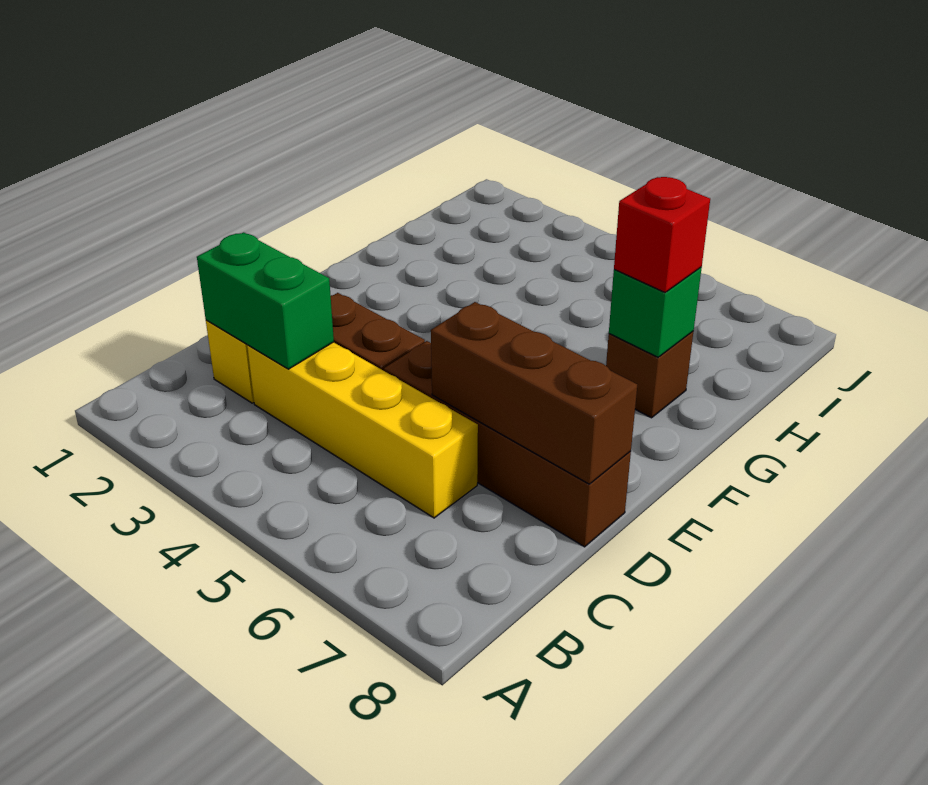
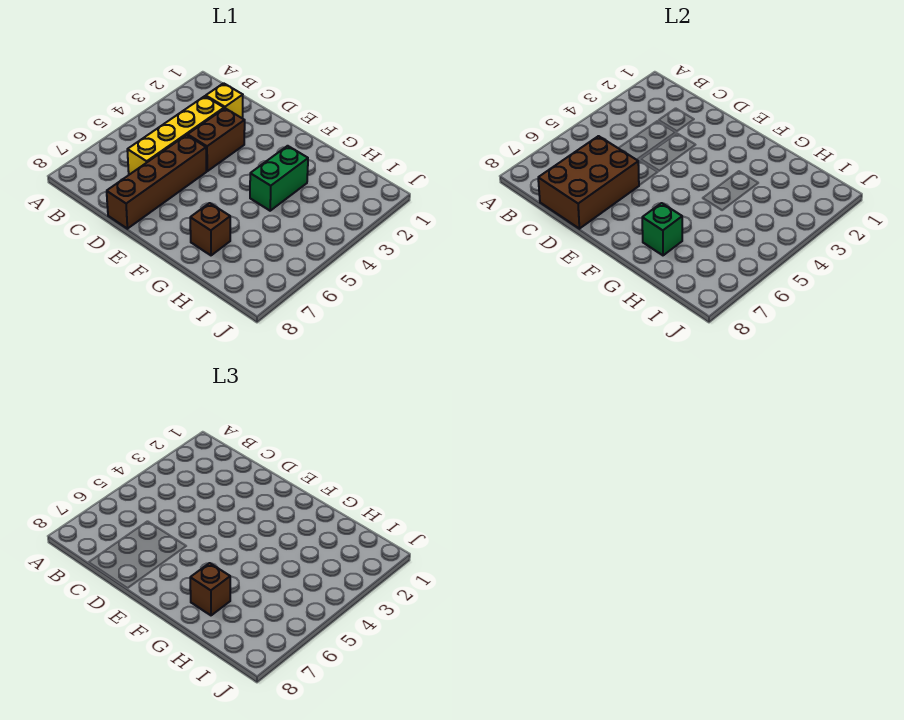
green 1x2 brick [197,232,334,369] -> green 1x2 brick moved to [250,146,308,211]
brown 1x3 brick [431,302,637,484] -> brown 2x3 brick [538,136,639,229]
red 1x1 brick [614,177,710,292] -> brown 1x1 brick [190,563,230,615]

